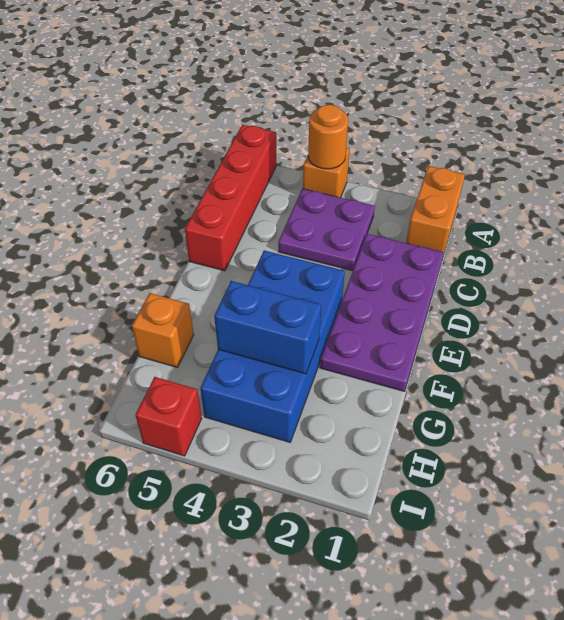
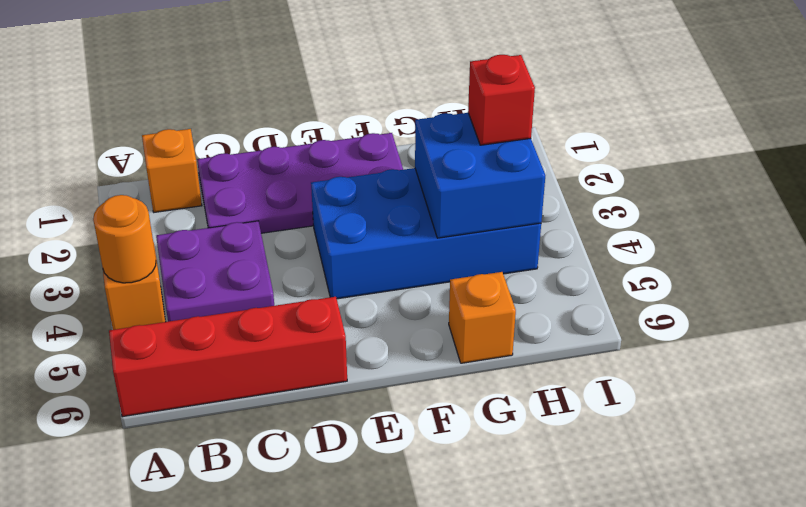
orange 1x2 brick [406,166,465,255] -> orange 1x1 brick [142,129,202,212]
blue 1x2 brick [214,281,321,374] -> blue 2x2 brick [415,113,545,238]
red 1x1 brick [135,377,202,456] -> red 1x1 brick moved to [468,55,535,145]

